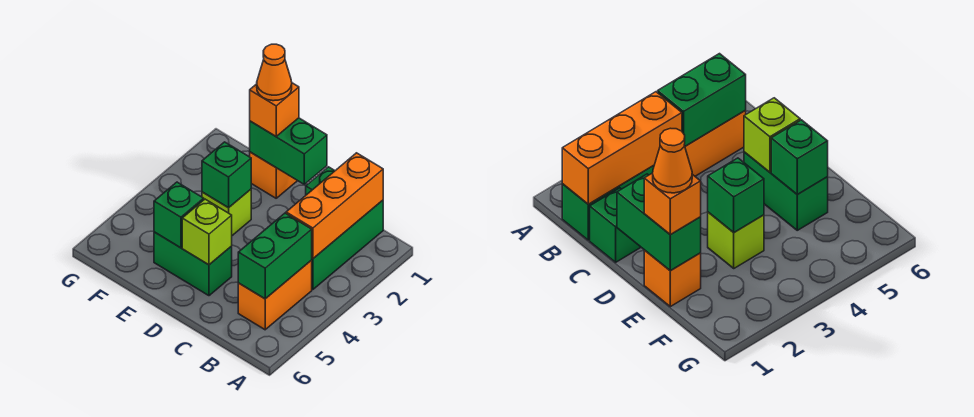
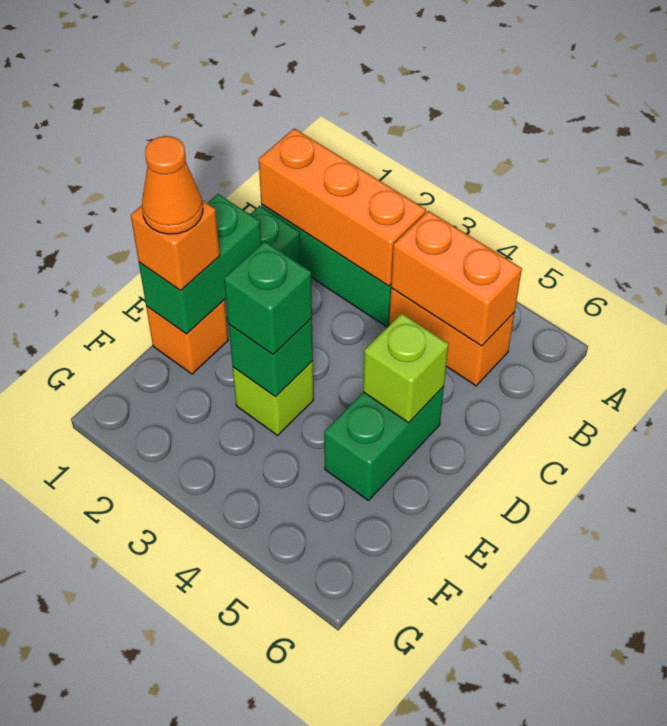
green 1x2 brick [238,213,312,299] -> orange 1x2 brick [391,211,522,346]
green 1x1 brick [154,182,204,248] -> green 1x1 brick moved to [224,241,312,354]

